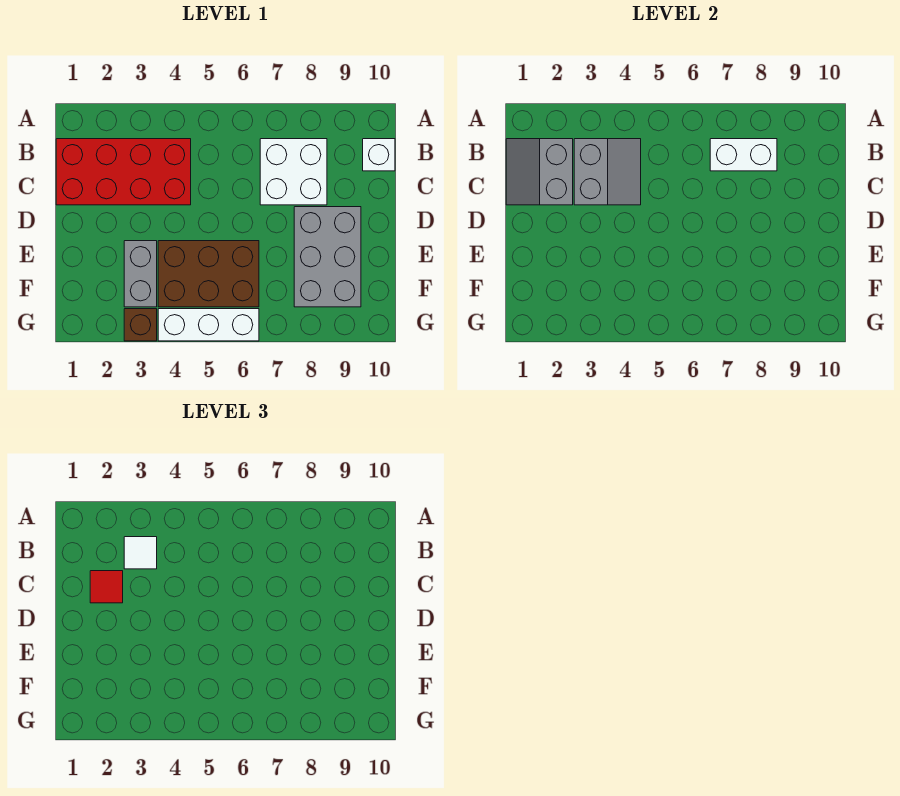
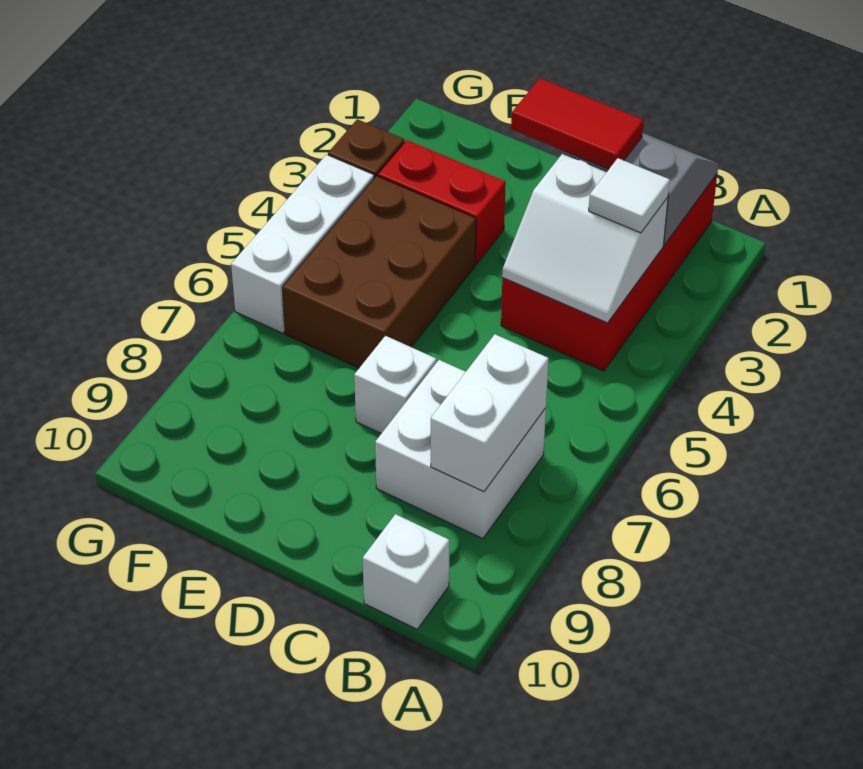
grey 2x2 slope [574,139,641,205] -> white 2x2 slope [502,153,668,323]
red 1x1 tile [90,571,123,603] -> red 1x2 tile [511,78,644,169]
none -> white 1x1 brick [354,336,436,434]
grey 2x3 brick [294,207,361,307] -> none
grey 1x2 brick [124,241,157,307] -> red 1x2 brick [378,140,506,264]

